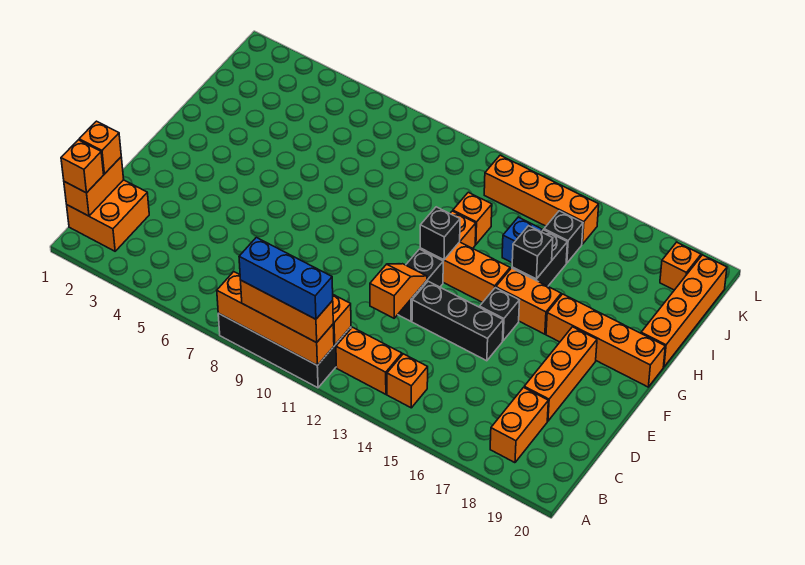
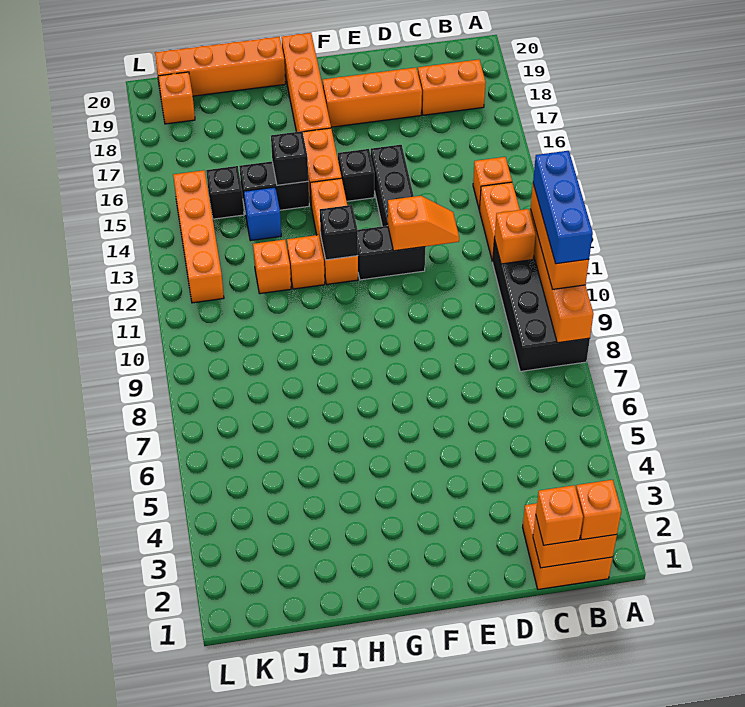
orange 1x2 slope [370,264,427,318] -> orange 1x2 slope turned to [387,196,459,251]

